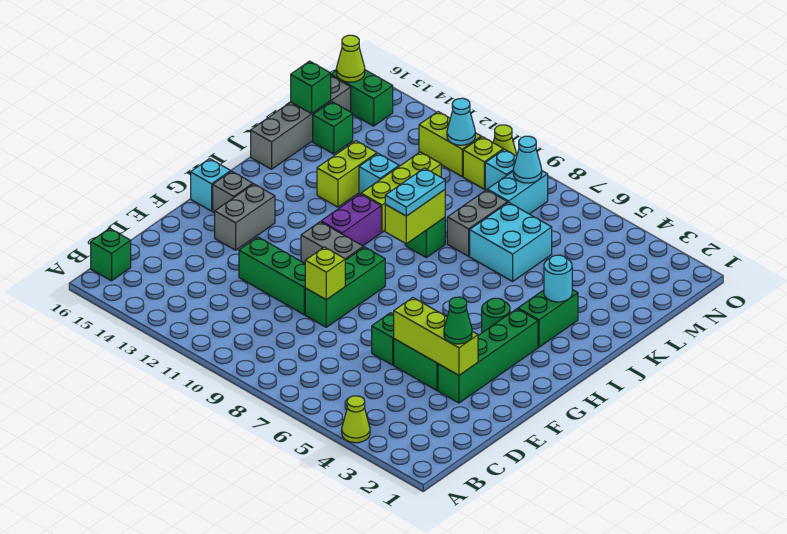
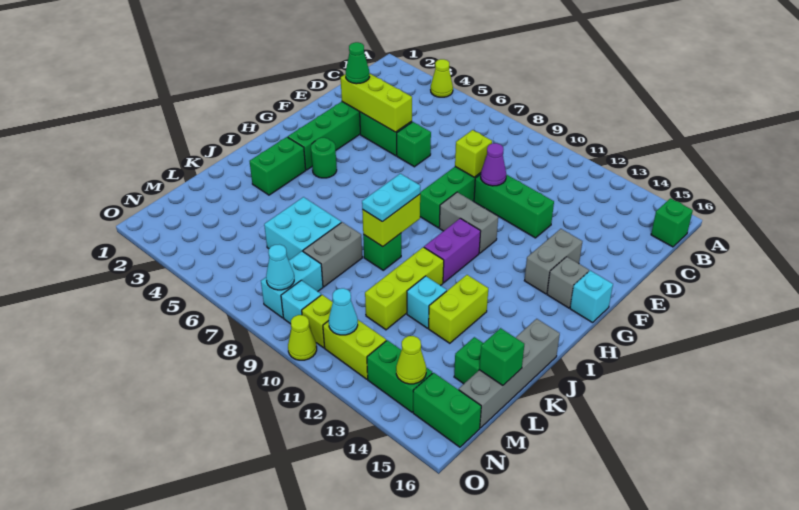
none -> purple 1x1 cone [481,143,506,186]
cyan 1x1 round brick [544,255,572,302] -> none
none -> green 1x2 brick [367,340,432,412]
lime 1x1 cone [336,35,365,82] -> lime 1x1 cone moved to [396,336,426,384]

